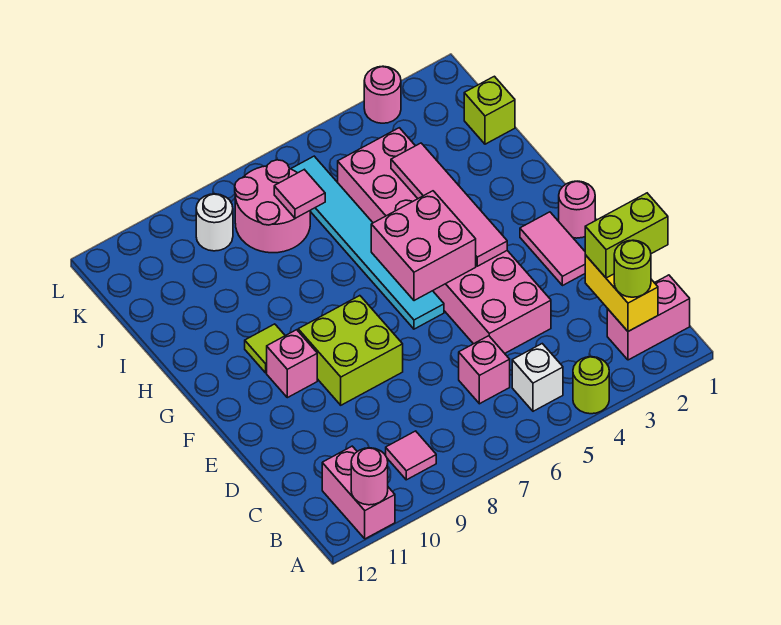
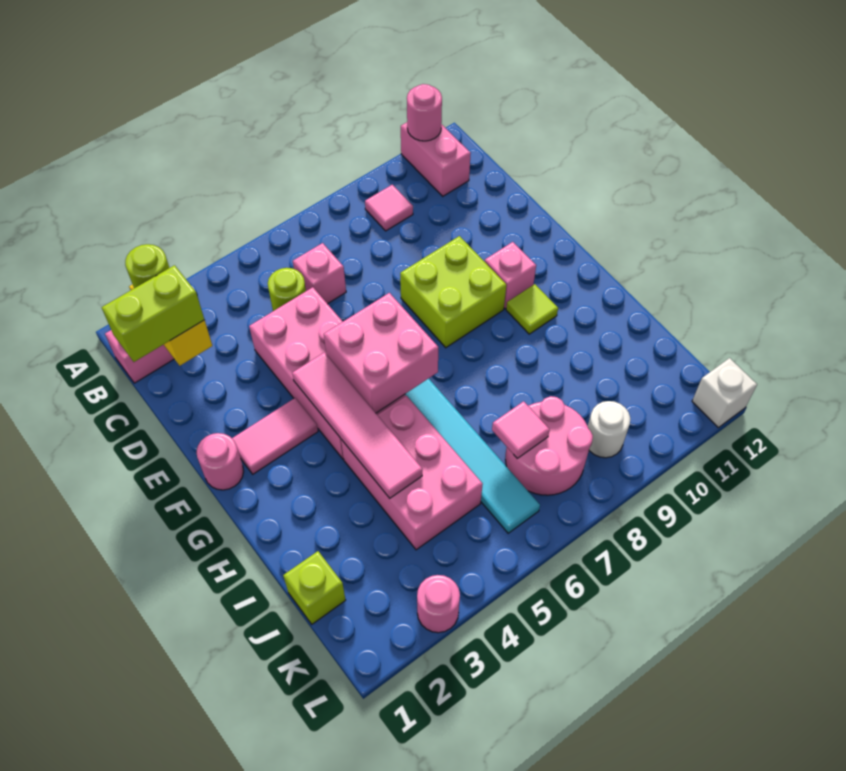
lime 1x1 round brick [573,357,609,414] -> lime 1x1 round brick moved to [268,268,306,311]
white 1x1 brick [512,344,563,411] -> white 1x1 brick moved to [692,358,757,428]
pink 1x2 tile [520,212,585,286] -> pink 1x2 tile turned to [232,398,318,474]

